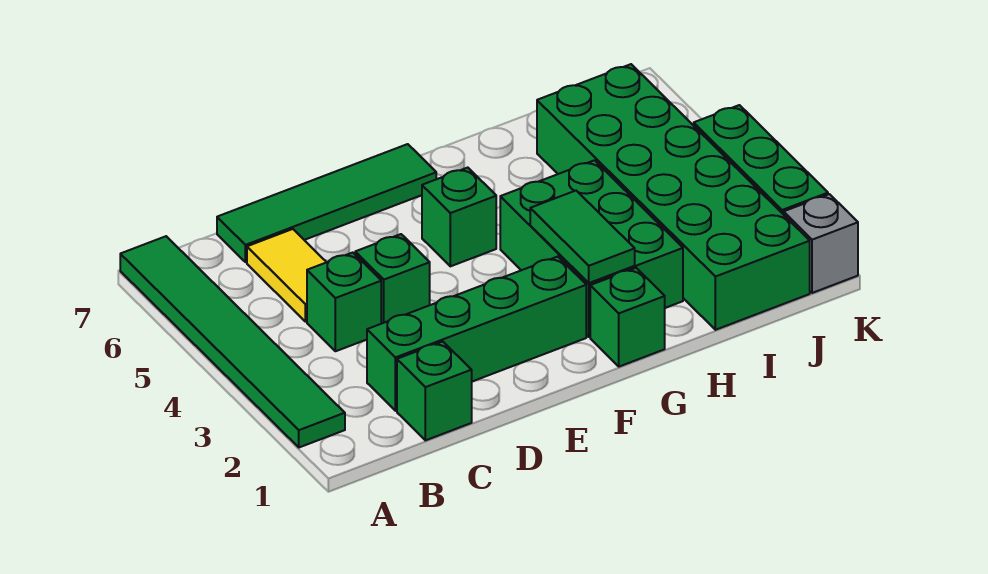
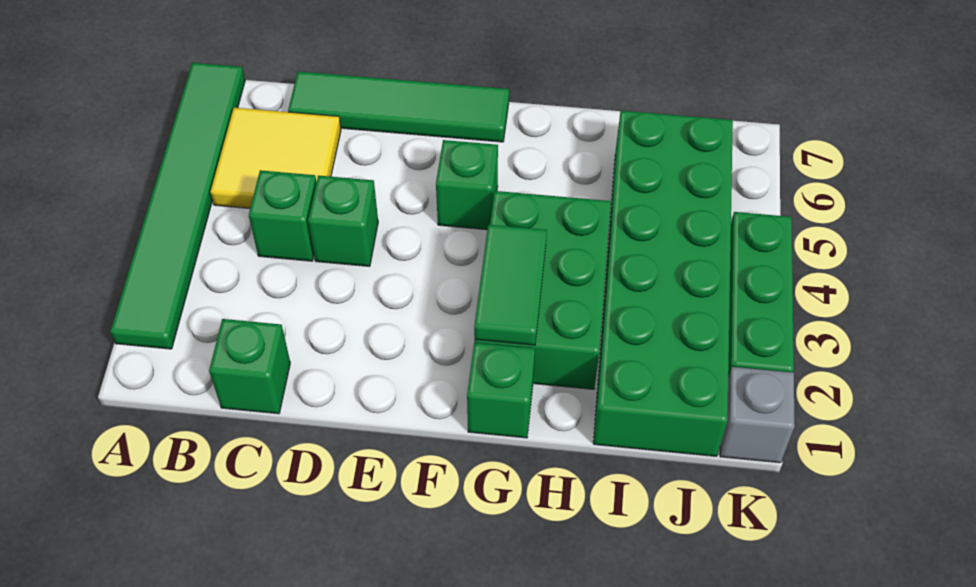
green 1x4 brick [367,257,586,411] -> none
yellow 1x2 tile [247,229,326,322] -> yellow 2x2 tile [210,108,341,208]

